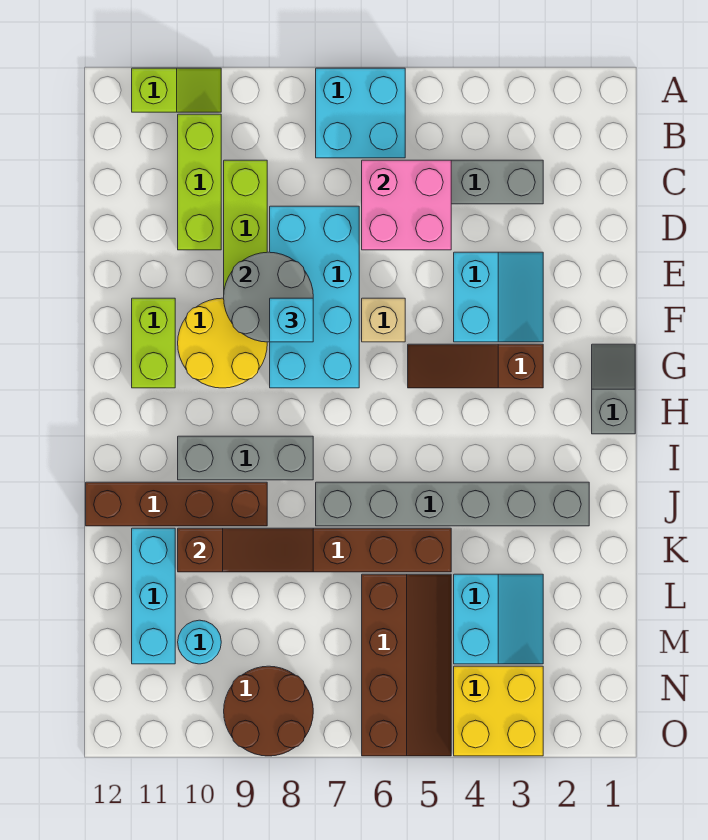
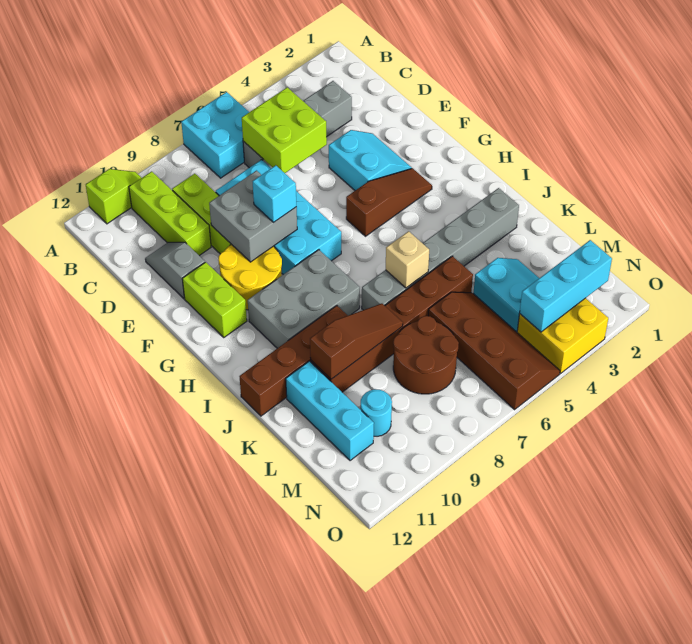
pink 2x2 brick [362,160,451,250] -> lime 2x2 brick [242,88,327,173]
grey 2x2 round brick [224,252,313,342] -> grey 2x2 brick [209,171,297,262]
tan 1x1 brick [362,298,405,342] -> tan 1x1 brick moved to [386,231,429,288]
grey 1x2 slope [592,344,635,434] -> grey 1x2 slope moved to [145,242,205,299]
brown 1x3 slope [408,344,543,388] -> brown 1x3 slope turned to [346,168,432,236]
grey 1x3 brick [178,436,313,480] -> grey 2x3 brick [248,250,360,348]
none -> cyan 1x3 brick [520,240,612,332]
brown 2x2 round brick [224,666,313,756] -> brown 2x2 round brick moved to [393,316,459,394]

